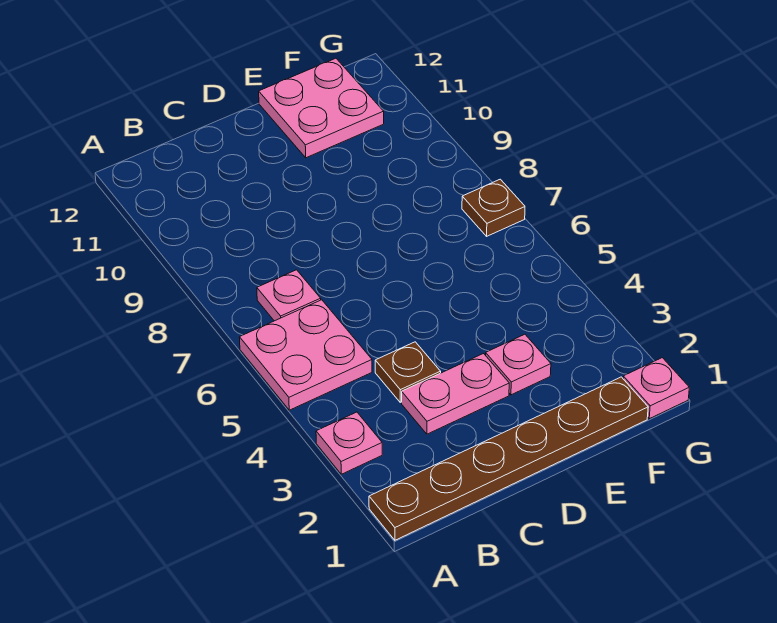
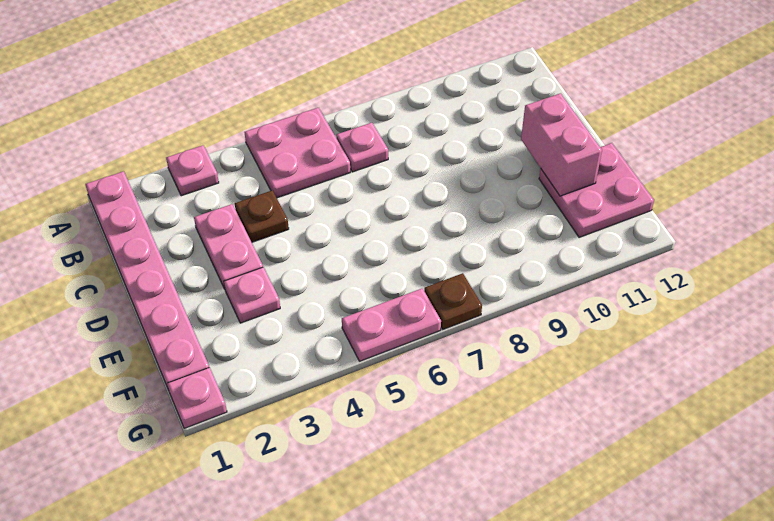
brown 1x6 plate [369,377,648,540] -> pink 1x6 plate [85,171,209,390]
none -> pink 1x2 brick [521,93,602,196]
none -> pink 1x2 plate [342,288,441,361]

